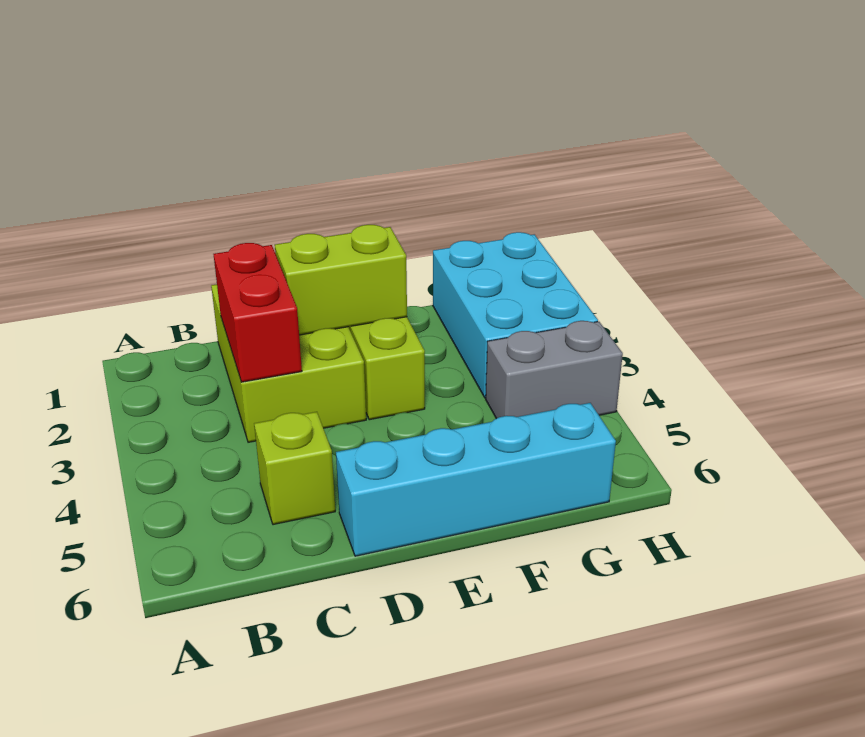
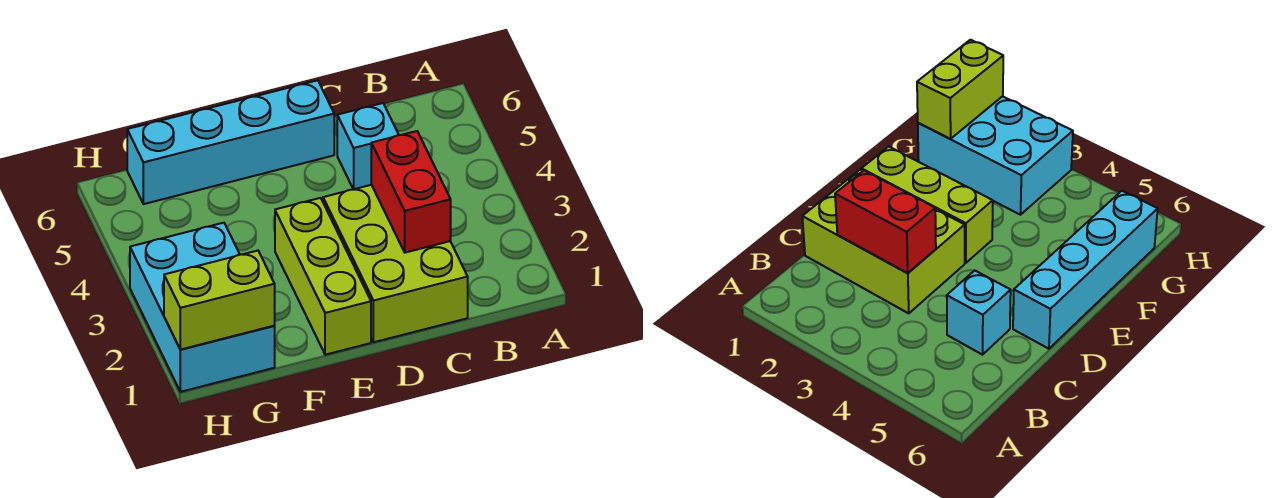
lime 1x1 brick [254,412,335,525] -> cyan 1x1 brick [337,103,399,189]
lime 1x2 brick [275,225,407,335] -> lime 1x2 brick moved to [164,251,275,350]
grey 1x2 brick [486,321,623,419] -> none

